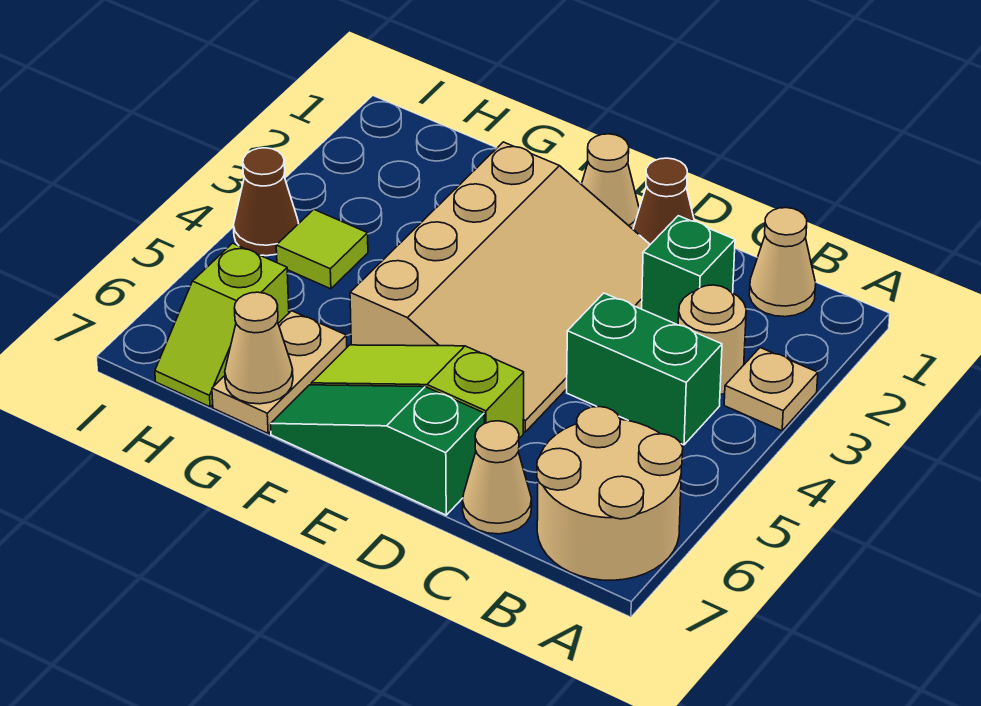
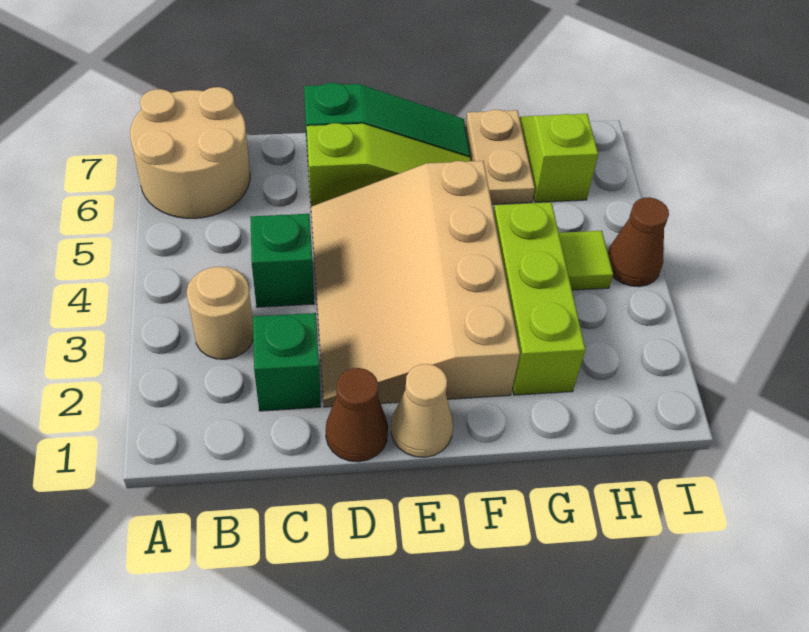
tan 1x1 plate [724,348,818,431] -> none
tan 1x1 cone [749,208,816,317] -> none
green 1x2 brick [567,293,722,445] -> green 1x1 brick [250,214,314,307]
tan 1x1 cone [463,421,532,534] -> none
none -> lime 1x3 brick [494,202,585,395]
tan 1x1 cone [225,292,293,404] -> none

